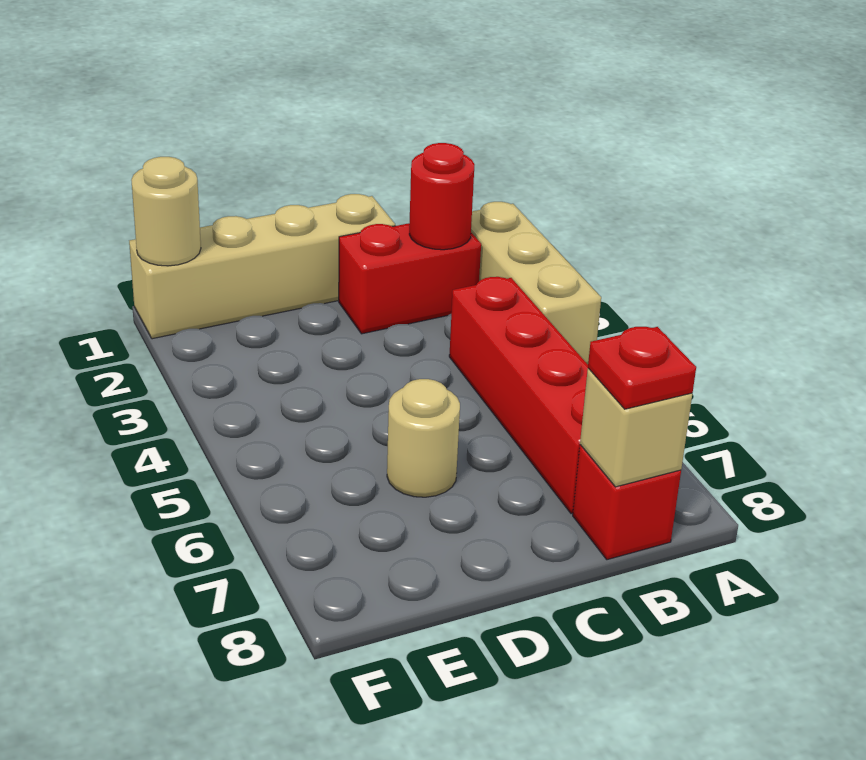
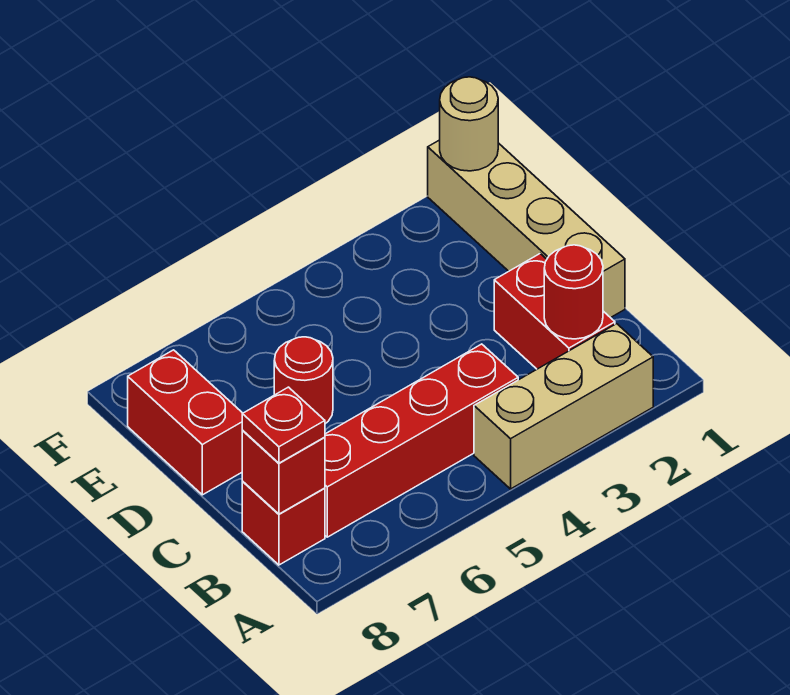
tan 1x1 brick [580,368,692,487] -> red 1x1 brick [242,431,325,514]
tan 1x1 round brick [387,379,460,497] -> red 1x1 round brick [274,337,333,424]
none -> red 1x2 brick [128,350,243,495]

